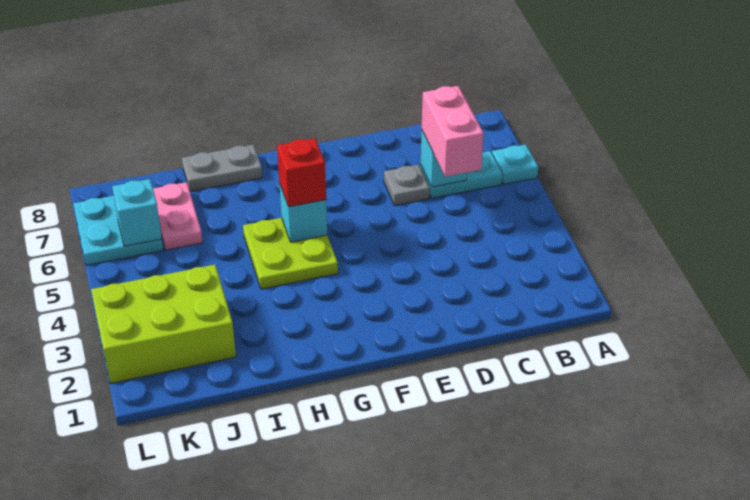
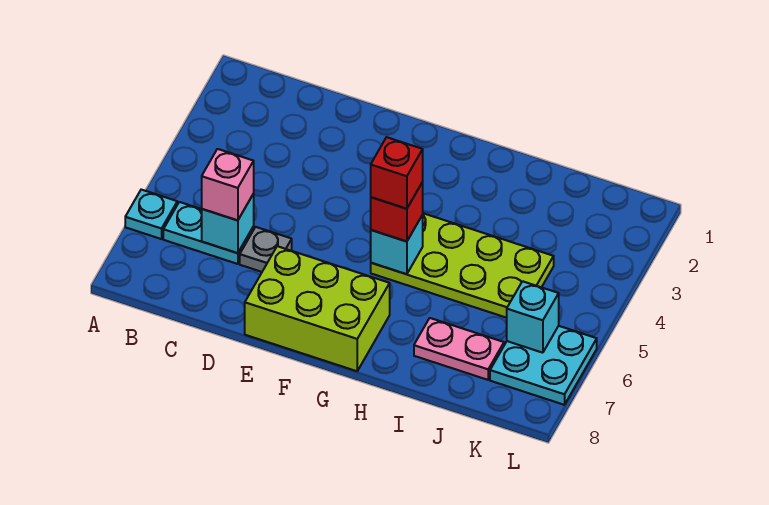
pink 1x2 brick [422,86,484,177] -> pink 1x1 brick [202,149,254,220]
lime 2x2 plate [243,218,338,289] -> lime 2x4 plate [371,213,554,318]
none -> red 1x1 brick [371,137,423,209]
grey 1x2 plate [182,145,262,192] -> none
lime 2x3 brick [91,265,236,384] -> lime 2x3 brick moved to [245,246,390,371]
pink 1x2 plate [153,182,203,250] -> pink 1x2 plate turned to [414,318,504,380]

